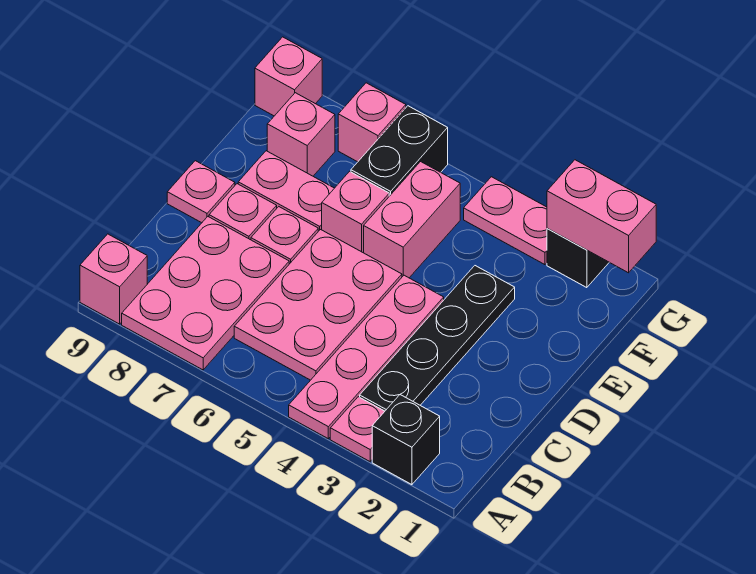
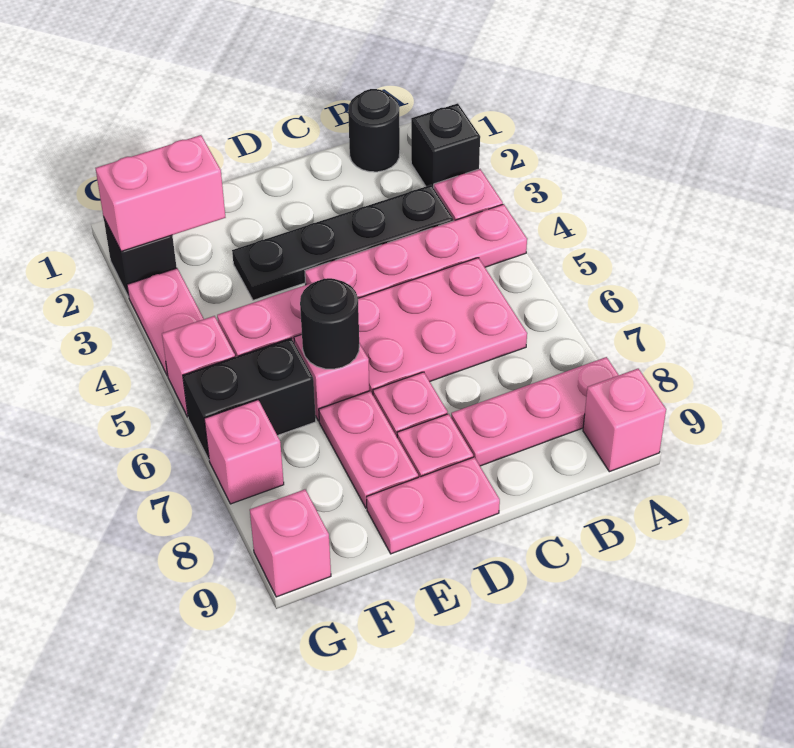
pink 2x3 plate [122,217,289,370] -> pink 1x3 plate [451,357,618,466]
none -> black 1x1 round brick [348,89,400,172]
pink 1x1 plate [167,161,235,223] -> pink 1x2 plate [367,457,500,554]
none -> black 1x1 round brick [300,278,359,369]
pink 1x1 brick [267,93,335,176] -> pink 1x1 brick moved to [162,316,235,417]
pink 1x2 brick [547,160,656,273] -> pink 1x2 brick turned to [96,135,226,251]

